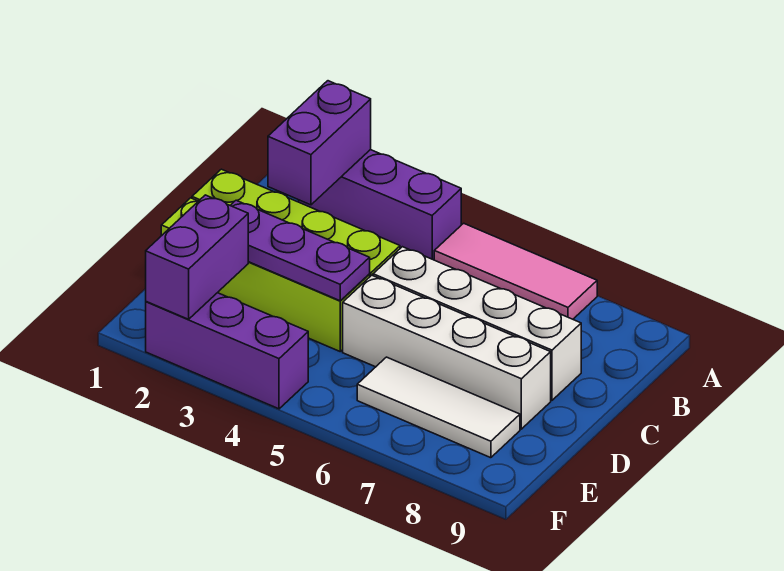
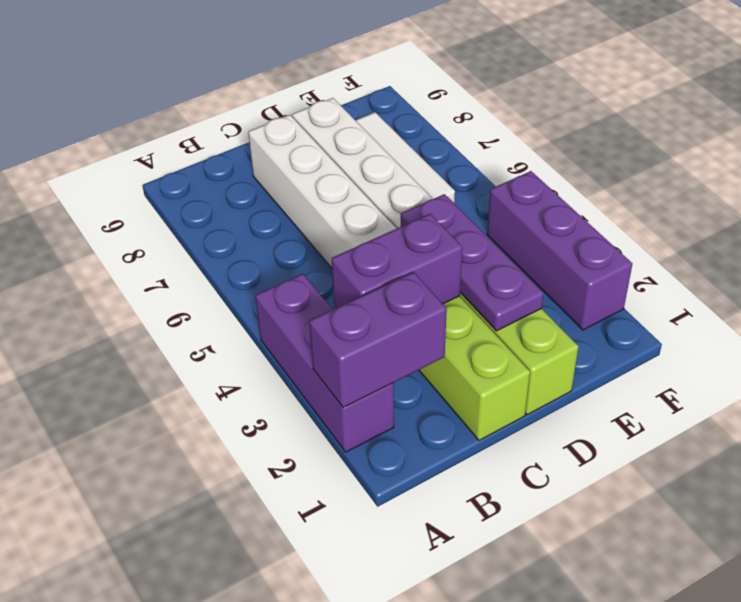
pink 1x3 tile [434,223,597,319] -> none
purple 1x2 brick [146,195,248,319] -> purple 1x2 brick moved to [332,214,462,308]

